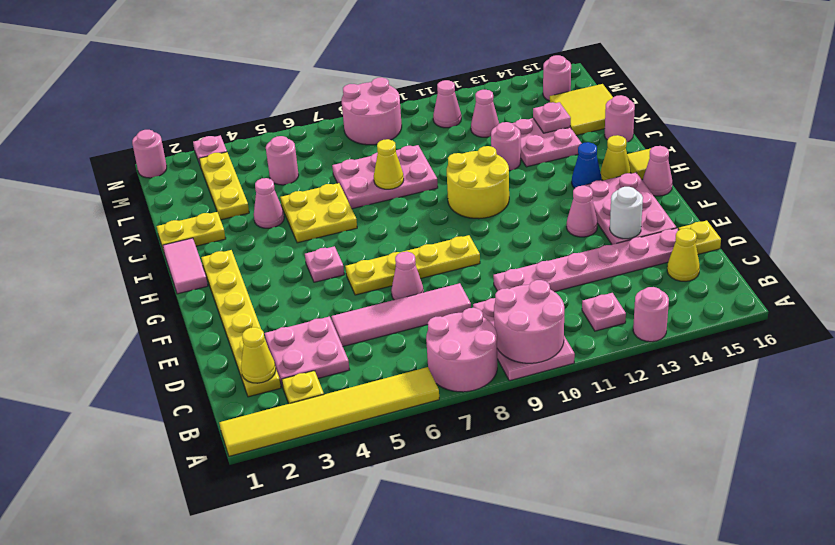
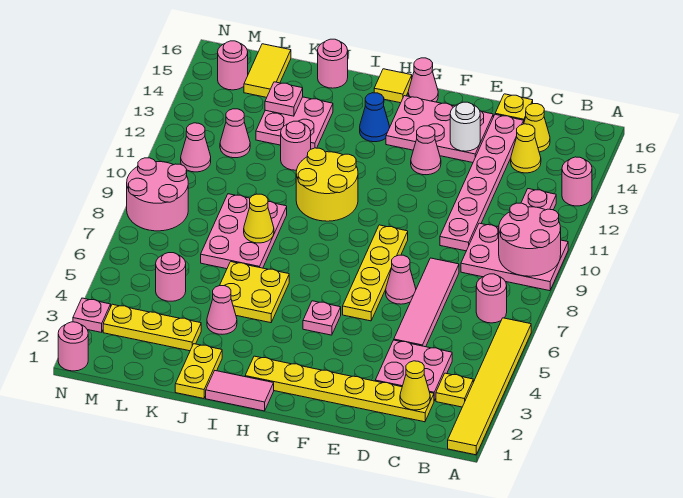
pink 2x2 round brick [426,308,497,392] -> pink 1x1 round brick [476,274,507,323]
yellow 1x1 cone [601,135,630,180] -> yellow 1x1 cone moved to [511,124,541,173]
yellow 2x2 tile [550,84,613,135] -> yellow 1x2 tile [244,44,291,97]

